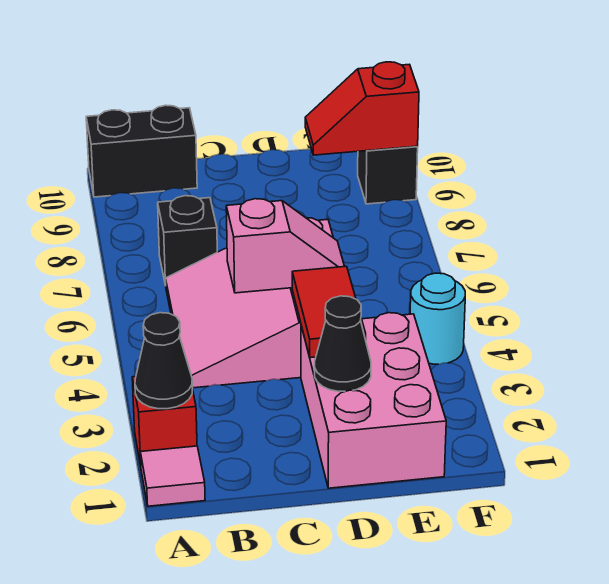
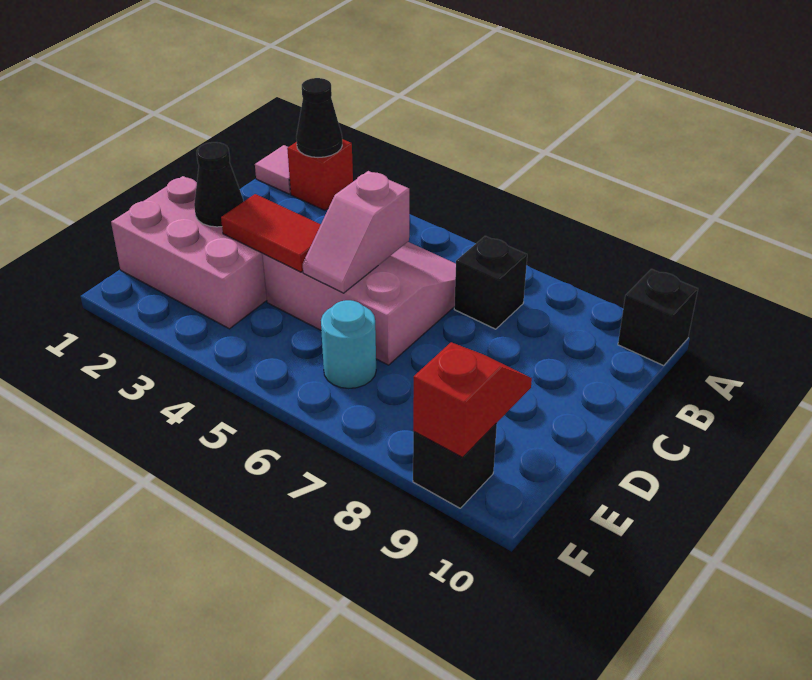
black 1x2 brick [86,105,197,197] -> black 1x1 brick [618,269,698,366]
cyan 1x1 round brick [410,273,465,364] -> cyan 1x1 round brick moved to [321,300,376,389]

